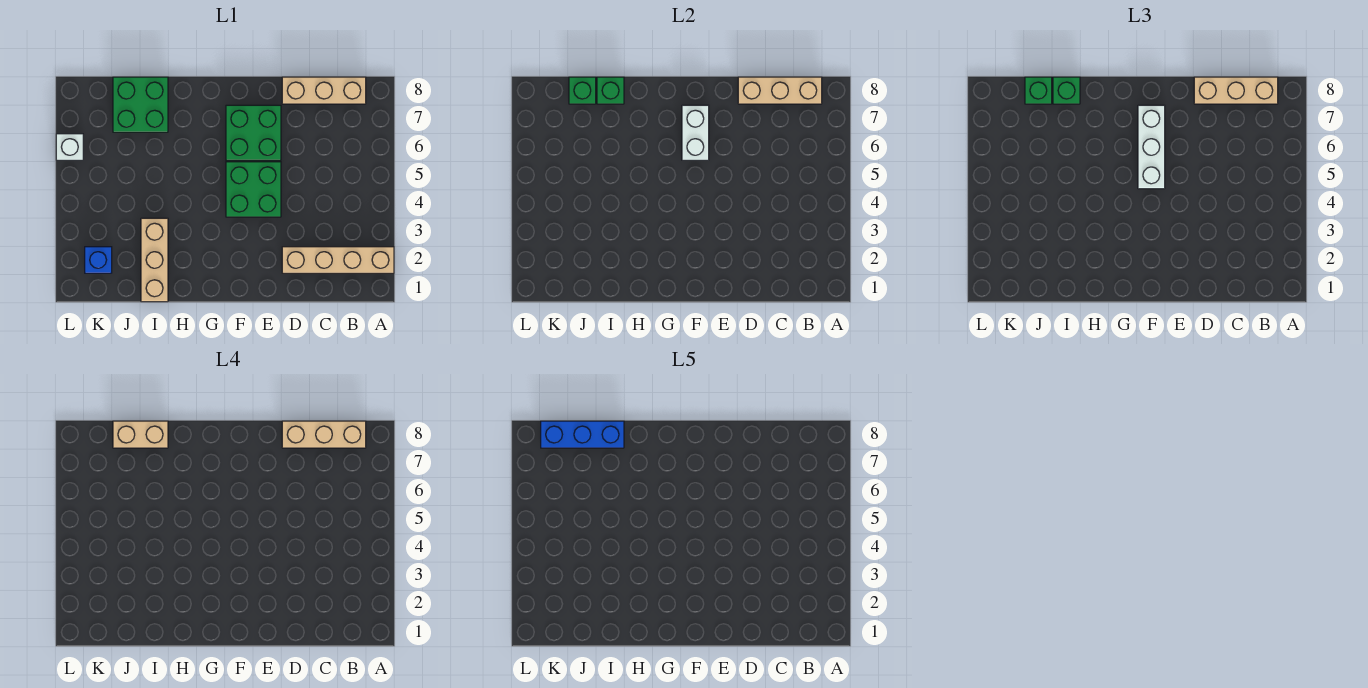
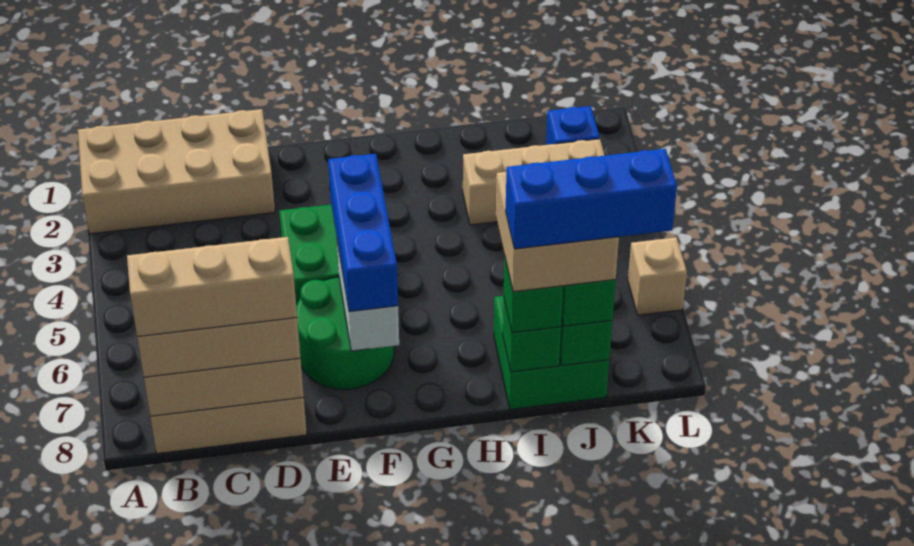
tan 1x4 brick [282,247,394,273] -> tan 2x4 brick [78,109,275,234]
green 2x2 brick [226,105,281,160] -> green 2x2 round brick [296,277,394,390]
white 1x3 brick [1138,105,1165,189] -> blue 1x3 brick [328,154,398,312]
tan 1x3 brick [141,218,168,302] -> tan 1x3 brick turned to [463,139,605,225]
tan 1x2 brick [113,421,168,448] -> tan 2x2 brick [496,172,619,292]
white 1x1 brick [56,134,83,160] -> tan 1x1 brick [628,237,687,315]

